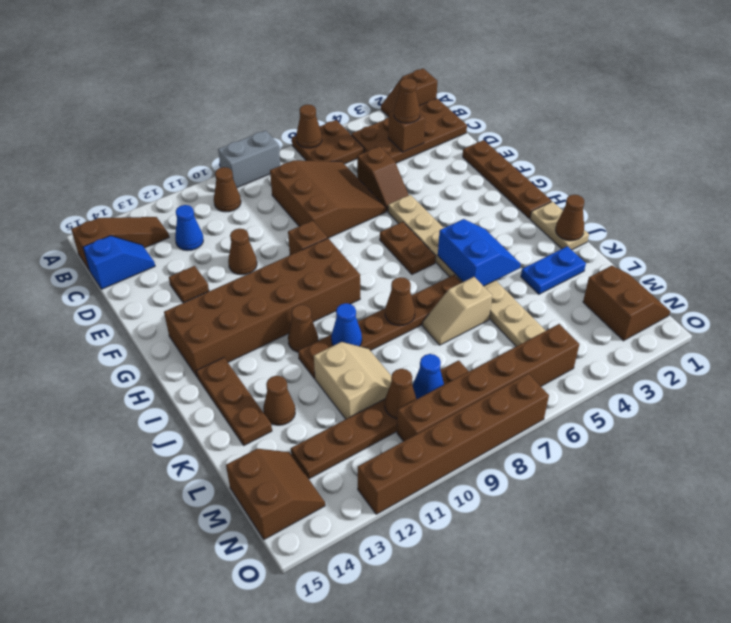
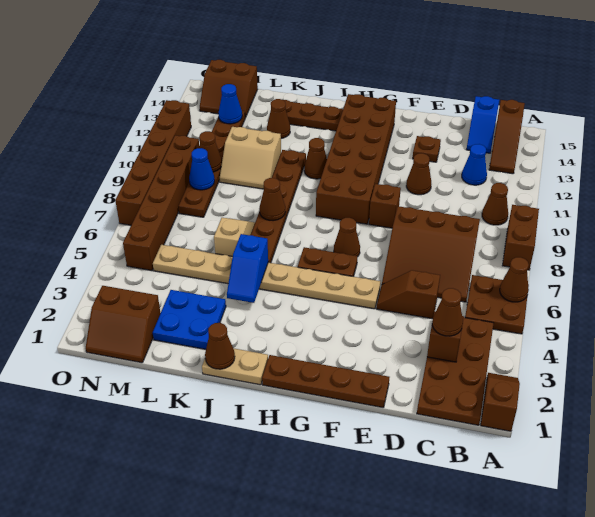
grey 1x2 brick [218,130,280,187] -> brown 1x2 brick [502,205,539,270]
none -> brown 1x1 cone [334,218,360,256]
blue 2x2 slope [438,219,521,286] -> blue 1x2 slope [227,234,268,303]
blue 1x1 cone [331,303,362,346] -> blue 1x1 cone moved to [218,84,242,124]
blue 1x2 plate [521,246,586,294] -> blue 2x2 plate [153,290,226,349]

